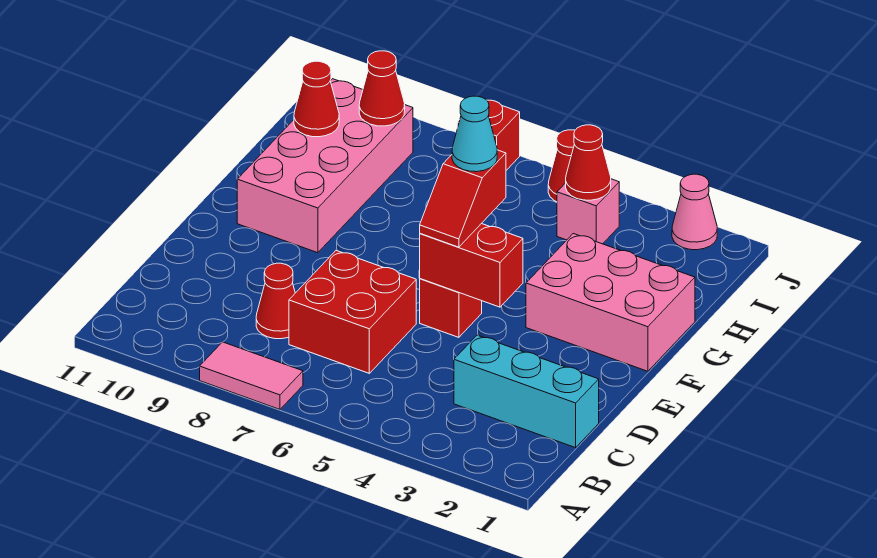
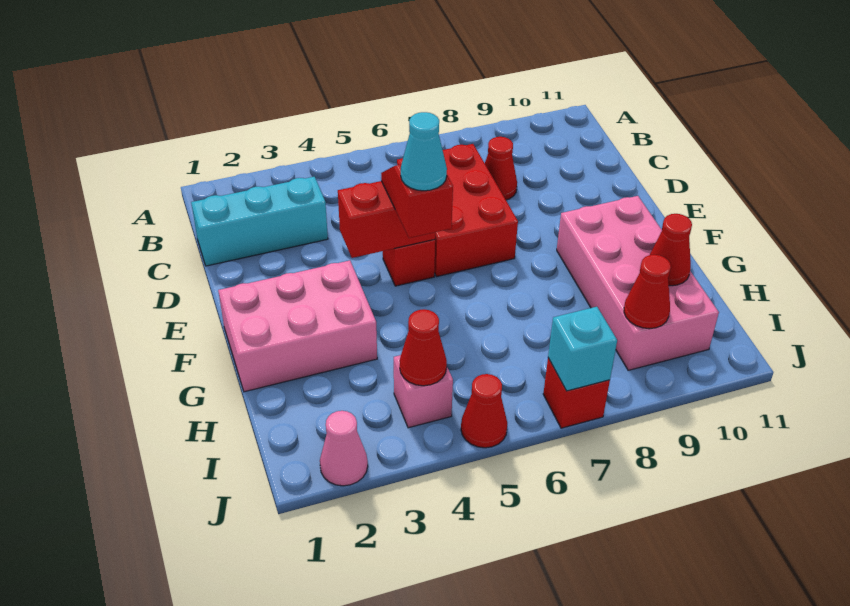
pink 1x2 tile [200,342,303,409] -> none
red 2x2 brick [289,251,416,373] -> red 2x3 brick [397,144,518,277]
none -> cyan 1x1 brick [548,307,617,391]

